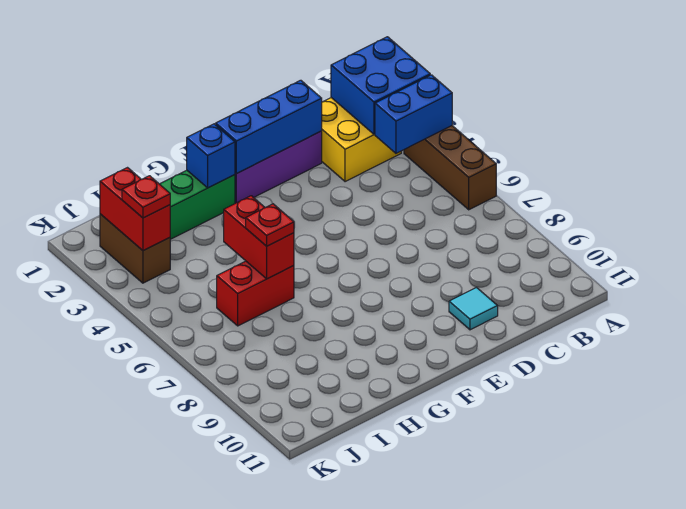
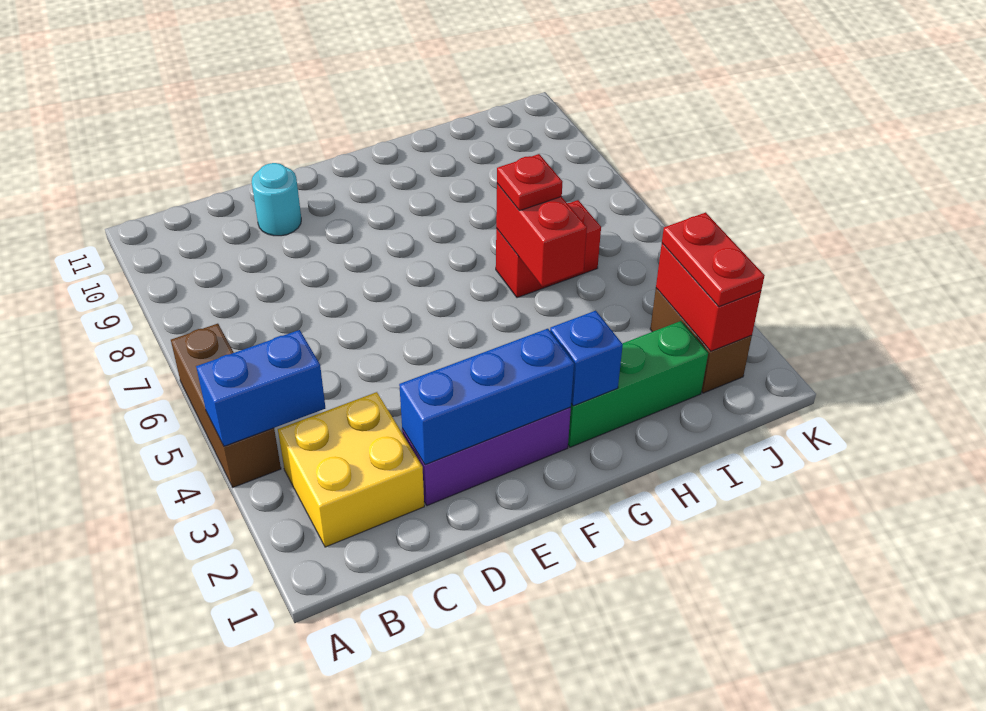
blue 2x2 brick [331,37,430,134] -> none
cyan 1x1 tile [449,288,498,330] -> cyan 1x1 round brick [252,163,301,236]
red 1x1 plate [122,176,170,218] -> red 1x2 plate [662,212,765,307]

